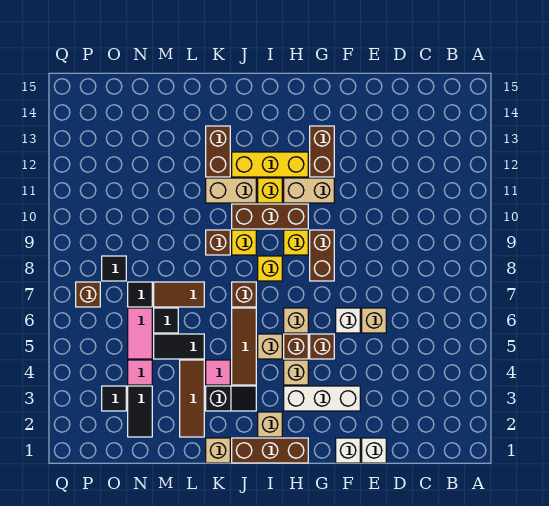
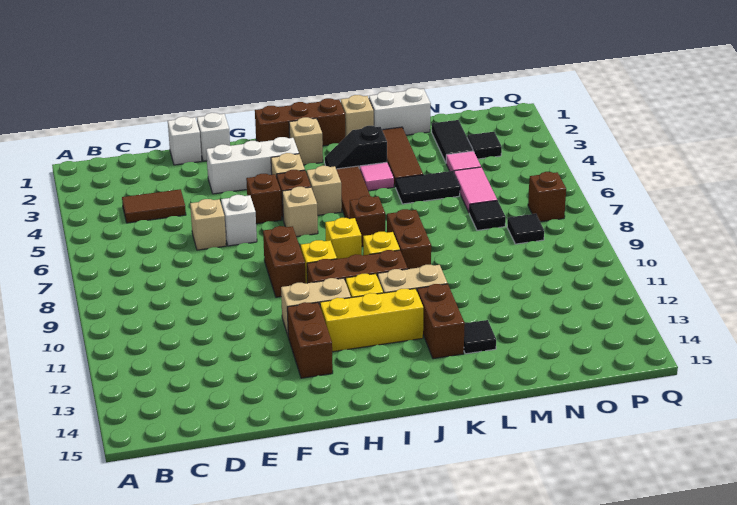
brown 1x1 brick [206,230,230,255] -> brown 1x2 brick [387,209,431,269]
none -> white 1x2 brick [369,88,431,135]
brown 1x2 tile [154,282,204,307] -> brown 1x2 tile moved to [122,189,186,223]
black 1x1 tile [154,308,178,333] -> black 1x1 tile moved to [464,320,496,354]

